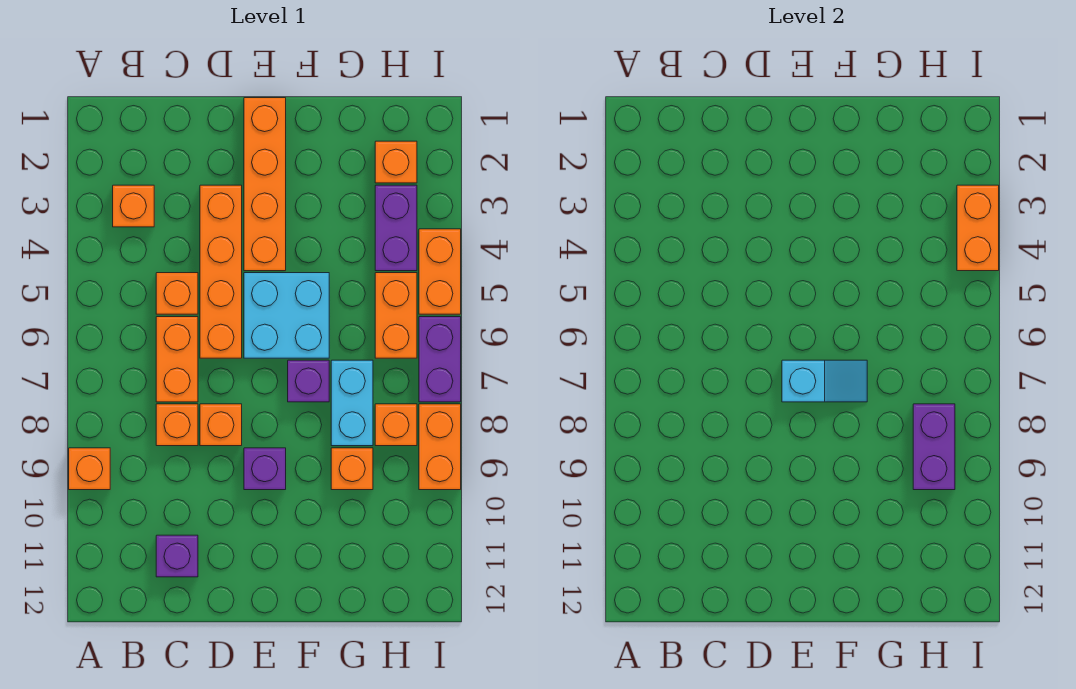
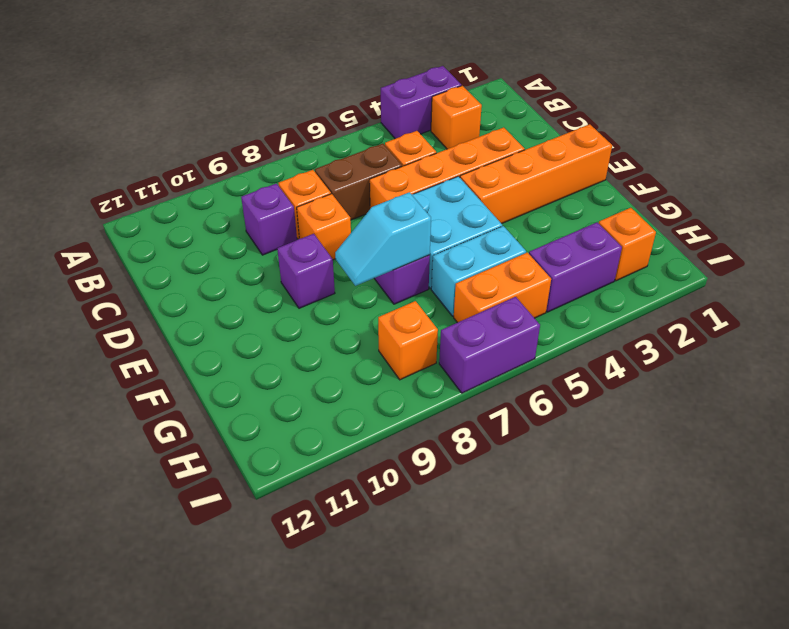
orange 1x1 brick [69,448,110,490] -> none
orange 1x2 brick [156,317,198,402] -> brown 1x2 brick [315,144,402,220]
purple 1x1 brick [156,535,198,577] -> purple 1x1 brick moved to [241,183,297,255]
cyan 1x2 slope [782,360,867,402] -> cyan 1x2 slope turned to [335,192,431,286]
cyan 1x2 brick [331,360,373,446] -> cyan 1x2 brick moved to [431,226,526,316]
orange 1x1 brick [331,448,373,490] -> none
purple 1x2 brick [913,404,955,490] -> purple 1x2 brick moved to [381,66,461,139]
orange 1x2 brick [957,185,999,271] -> none
orange 1x2 brick [419,229,461,314] -> none
orange 1x2 brick [419,404,461,490] -> none

